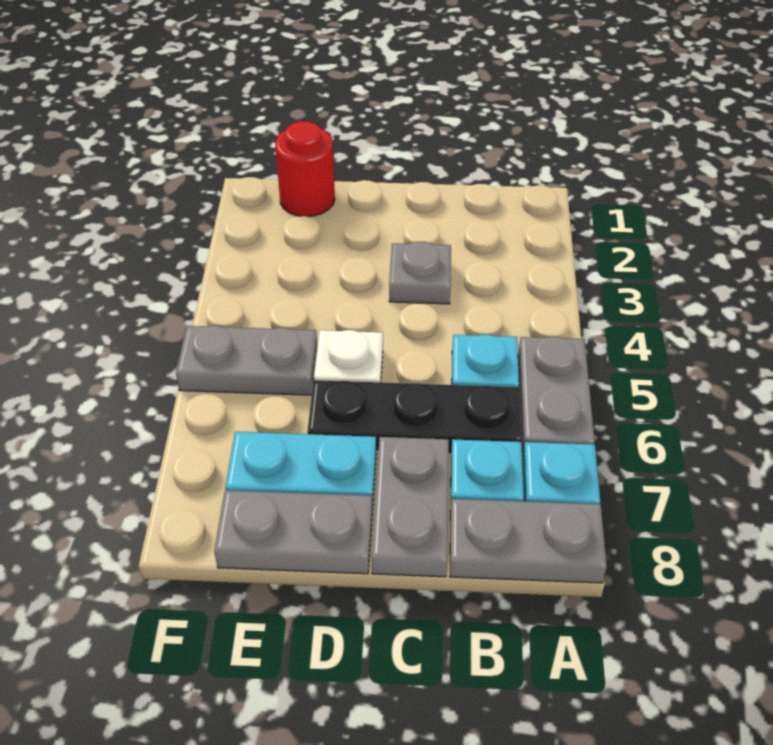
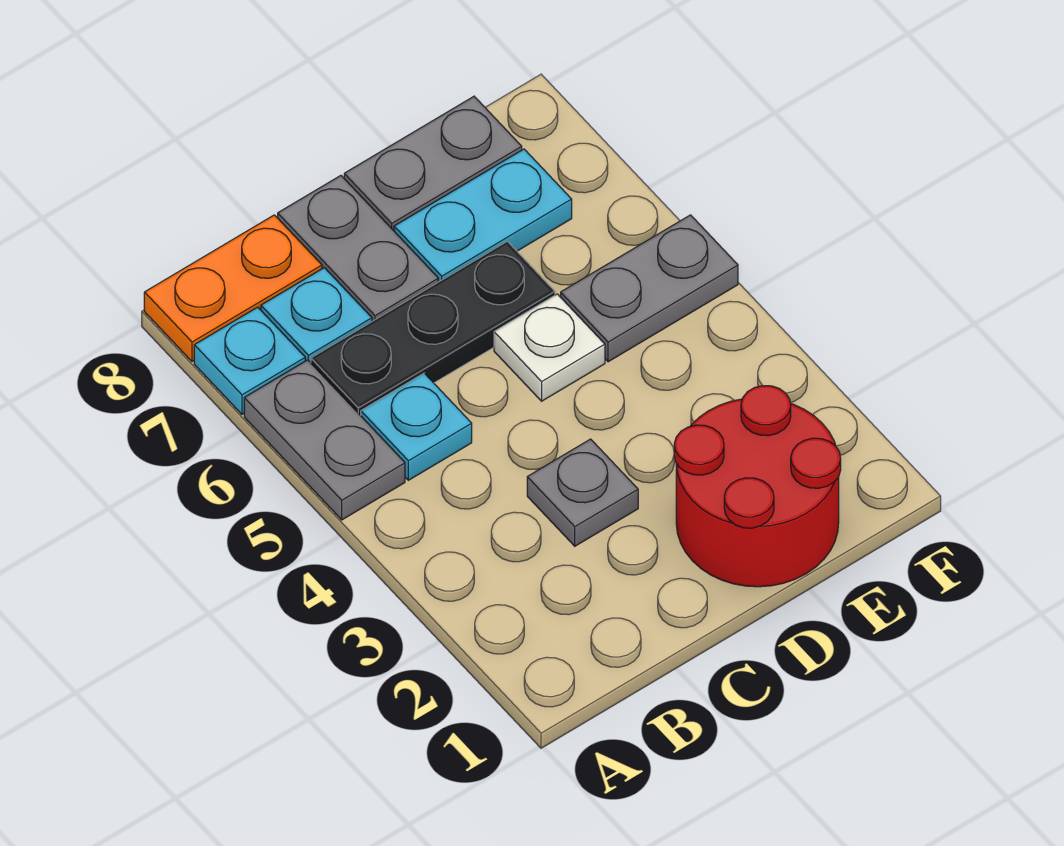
grey 1x2 plate [450,499,607,583] -> orange 1x2 plate [144,215,322,362]
red 1x1 round brick [275,121,335,217] -> red 2x2 round brick [674,386,841,587]

